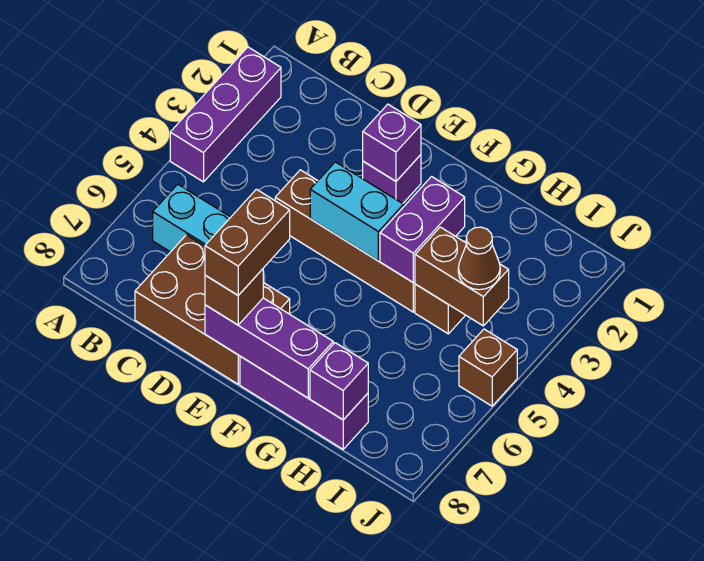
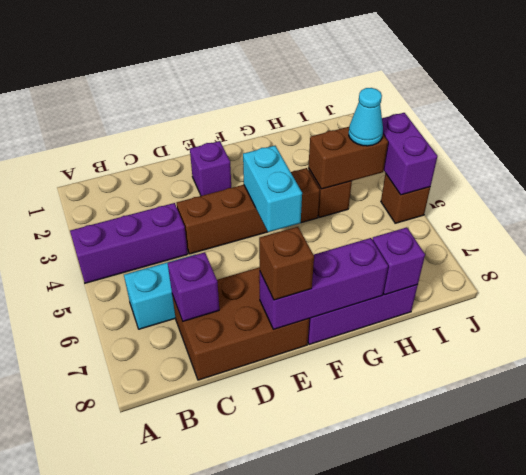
purple 1x3 brick [170,47,281,182] -> purple 1x3 brick turned to [70,203,188,283]
purple 1x1 brick [363,104,421,181] -> purple 1x1 brick moved to [168,252,219,321]
cyan 1x2 brick [310,162,404,261] -> cyan 1x2 brick turned to [243,146,302,232]
brown 1x2 brick [205,189,290,295] -> none
purple 1x2 brick [380,177,465,283] -> purple 1x2 brick moved to [382,113,437,195]
brown 1x1 cone [458,227,500,290] -> cyan 1x1 cone [349,88,383,146]

